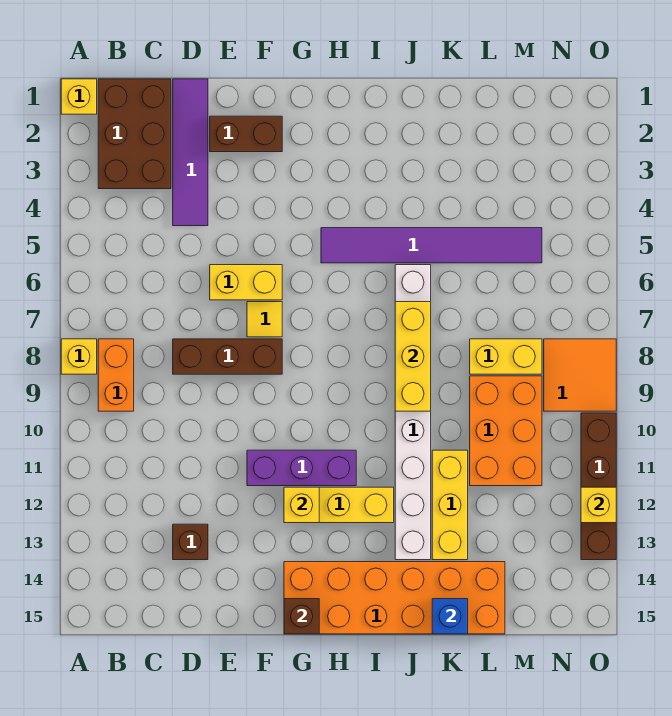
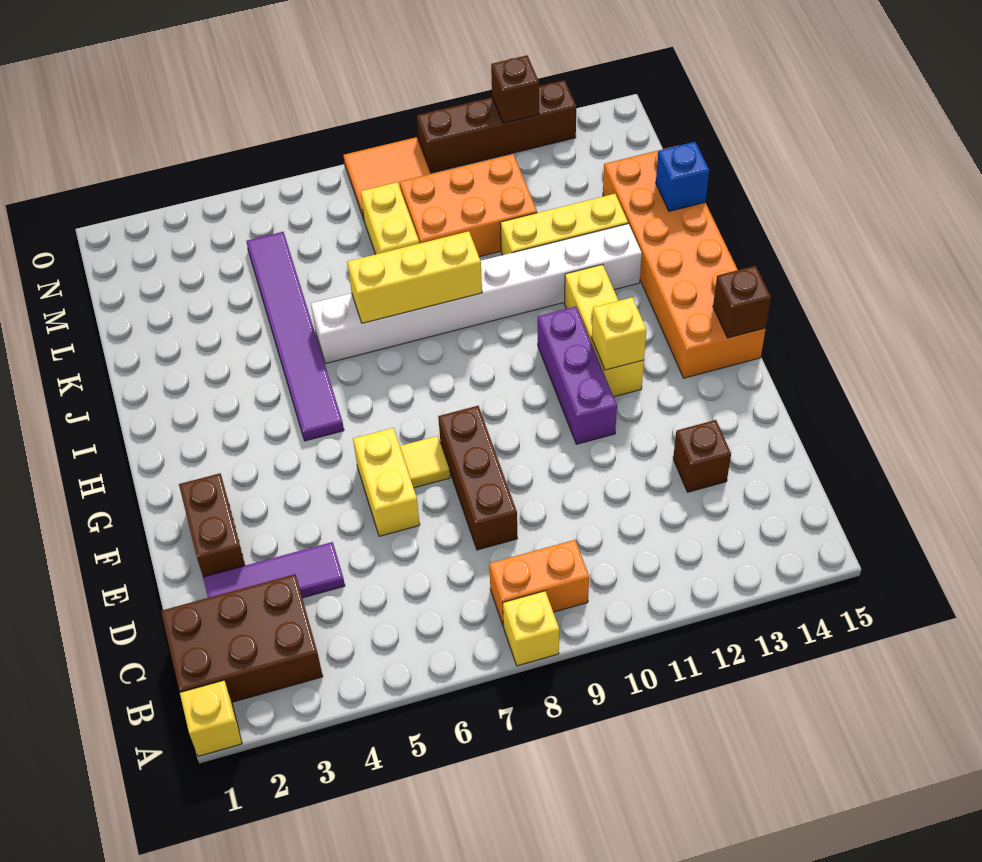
purple 1x4 tile [173,79,208,226] -> purple 1x3 tile [203,542,345,598]
yellow 1x1 brick [581,487,616,523] -> brown 1x1 brick [491,56,539,123]

